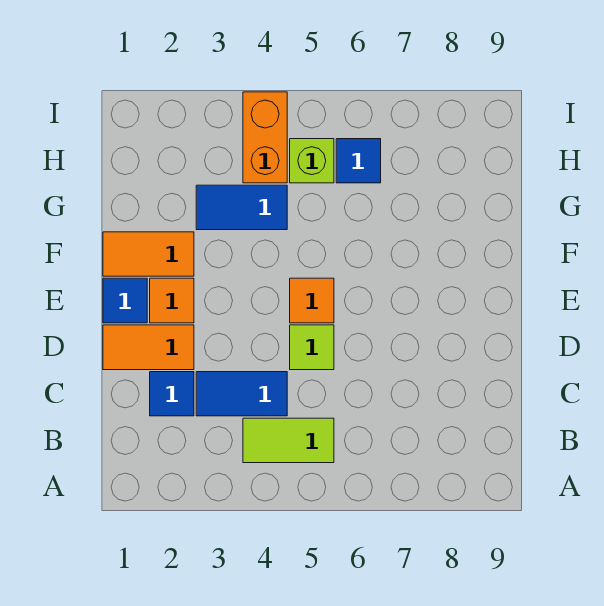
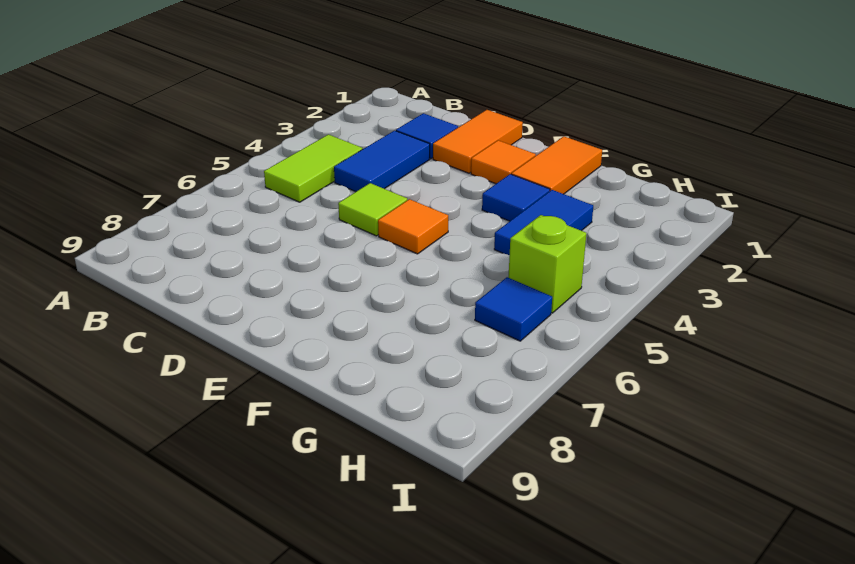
blue 1x1 tile [103,278,147,323] -> blue 1x1 tile moved to [482,174,550,221]
orange 1x2 brick [243,92,287,183] -> none

